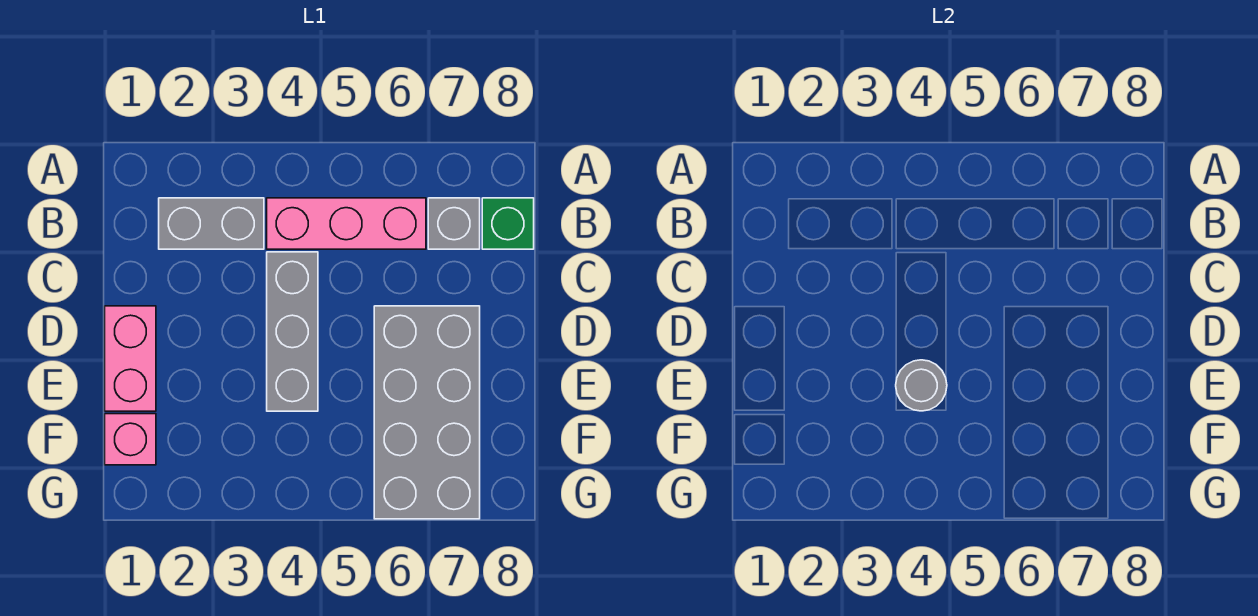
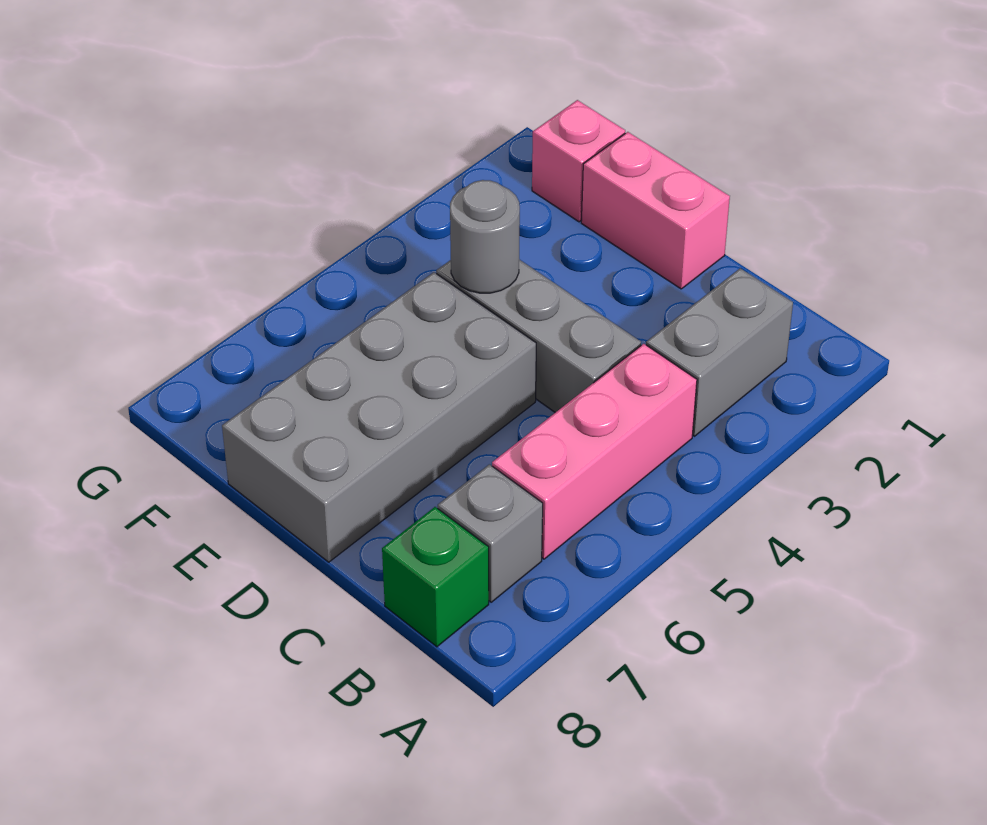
grey 2x4 brick [374,306,480,519] -> grey 2x4 brick turned to [222,272,536,562]

